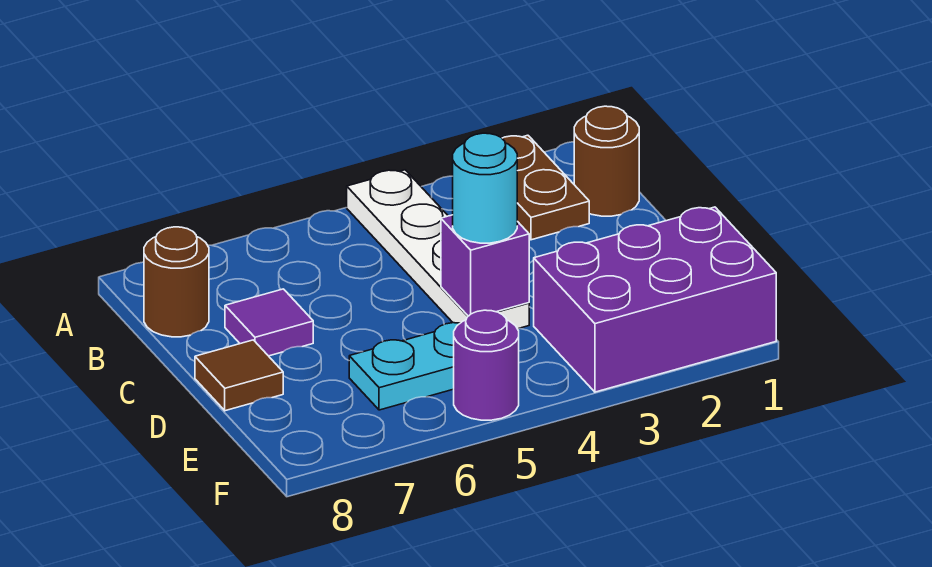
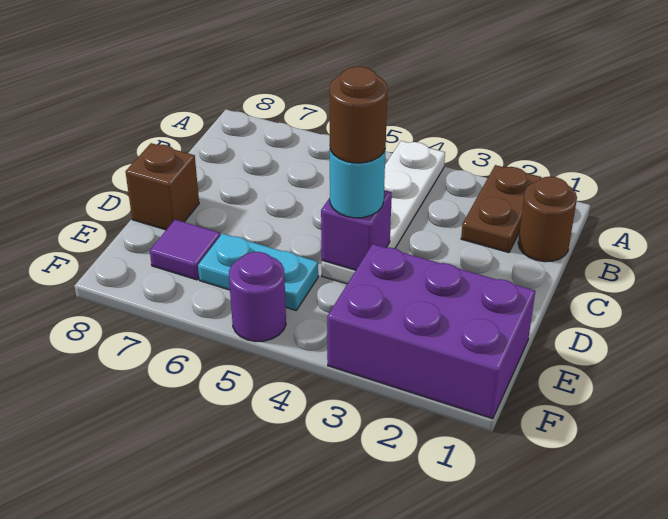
brown 1x1 round brick [144,227,209,337] -> brown 1x1 round brick moved to [330,67,388,163]
purple 1x1 tile [225,289,313,356] -> purple 1x1 tile moved to [150,220,220,280]
brown 1x1 tile [195,340,283,411] -> brown 1x1 brick [125,143,199,230]

